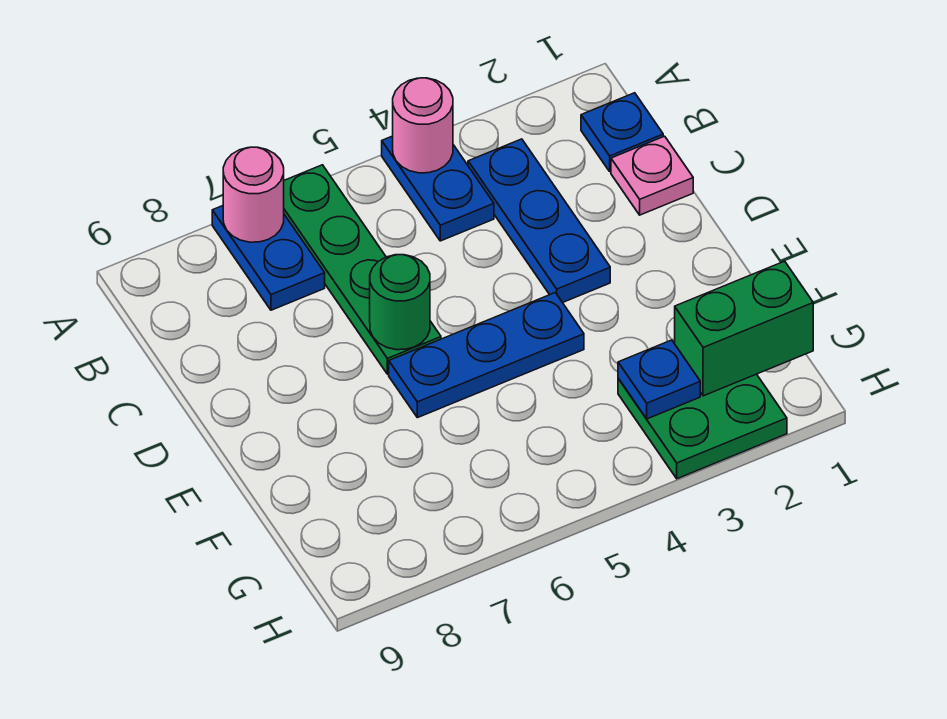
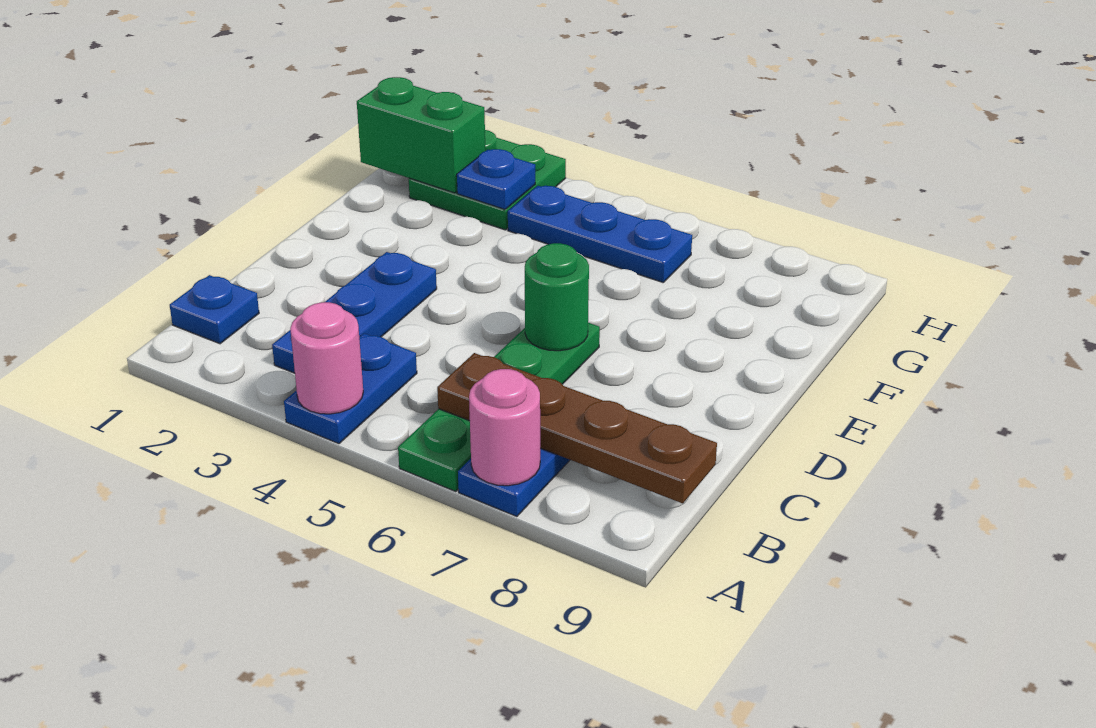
none -> brown 1x4 plate [437,353,717,503]
pink 1x1 plate [611,136,693,215] -> none
blue 1x3 plate [389,293,584,418] -> blue 1x3 plate moved to [508,186,692,282]

